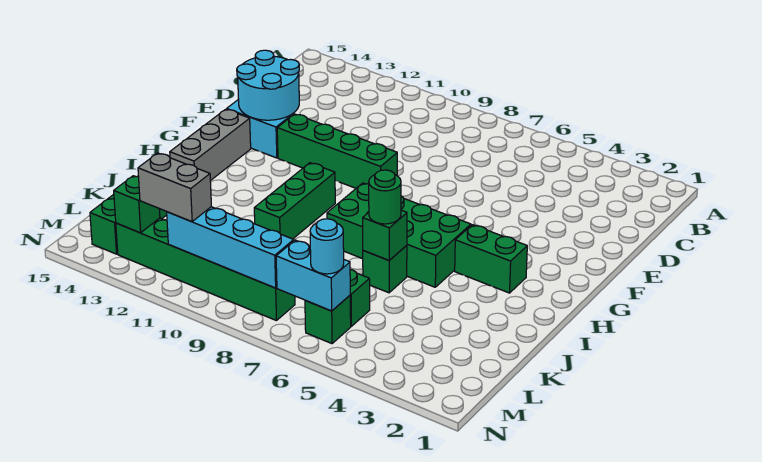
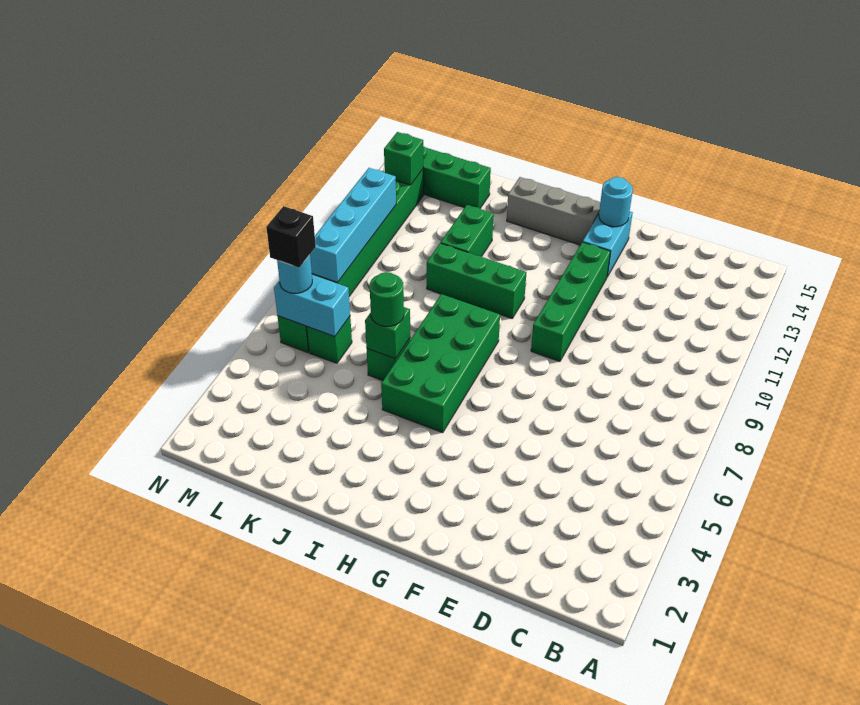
cyan 2x2 round brick [237,50,299,120] -> cyan 1x1 round brick [599,177,633,227]
green 1x2 brick [455,225,527,293] -> green 1x2 brick moved to [441,205,494,256]
cyan 1x2 brick [276,240,350,311] -> cyan 1x2 brick turned to [274,275,350,337]
none -> black 1x1 brick [266,206,316,268]
grey 1x2 brick [138,153,211,222] -> none

